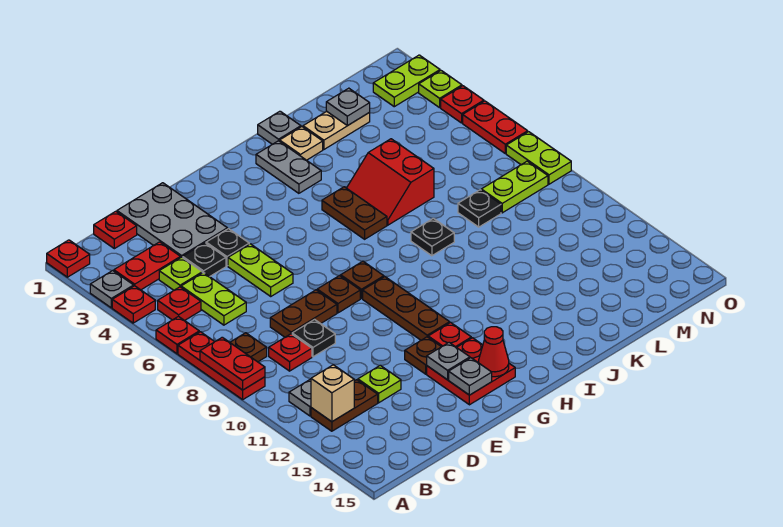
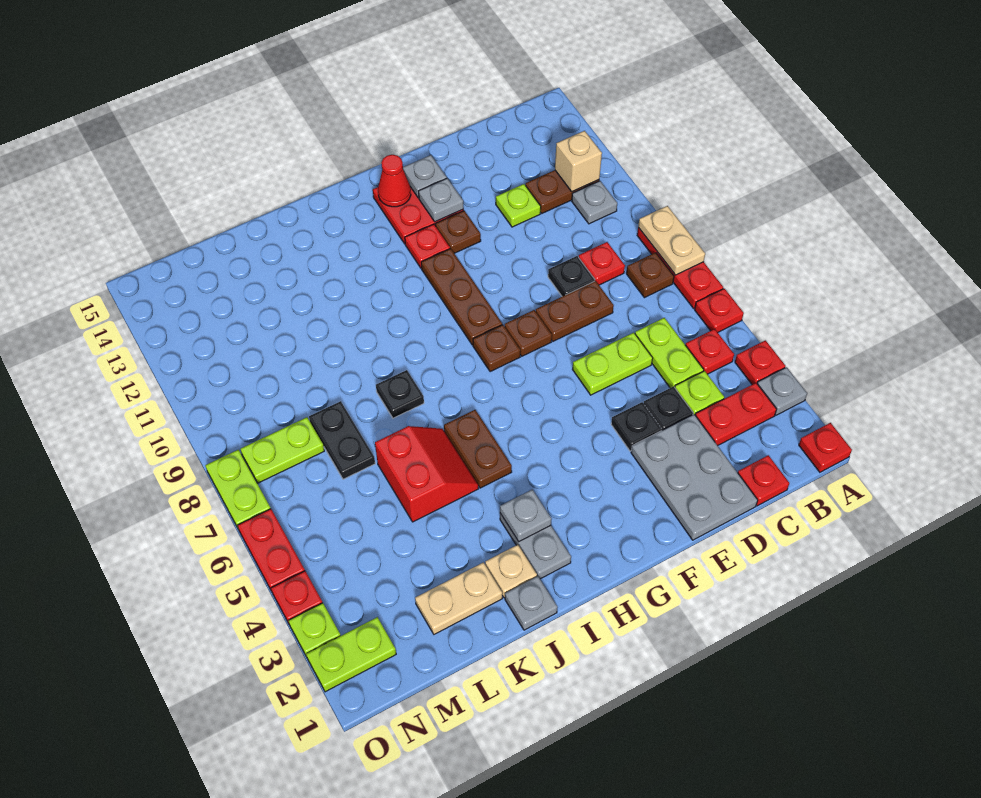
red 1x2 plate [200,337,265,390] -> tan 1x2 plate [638,206,705,275]
lime 1x2 plate [228,244,293,296] -> lime 1x2 plate turned to [572,333,653,395]
grey 1x1 plate [326,88,370,126] -> grey 1x1 plate moved to [500,489,551,541]
black 1x1 plate [458,190,501,227] -> black 1x2 plate [309,401,375,479]

